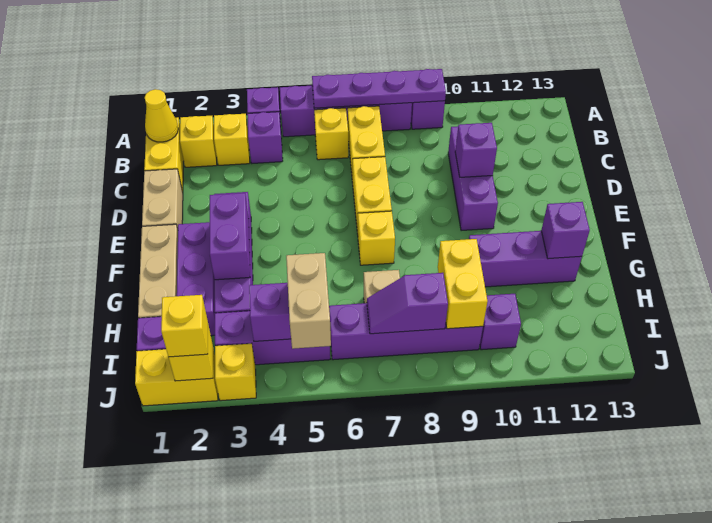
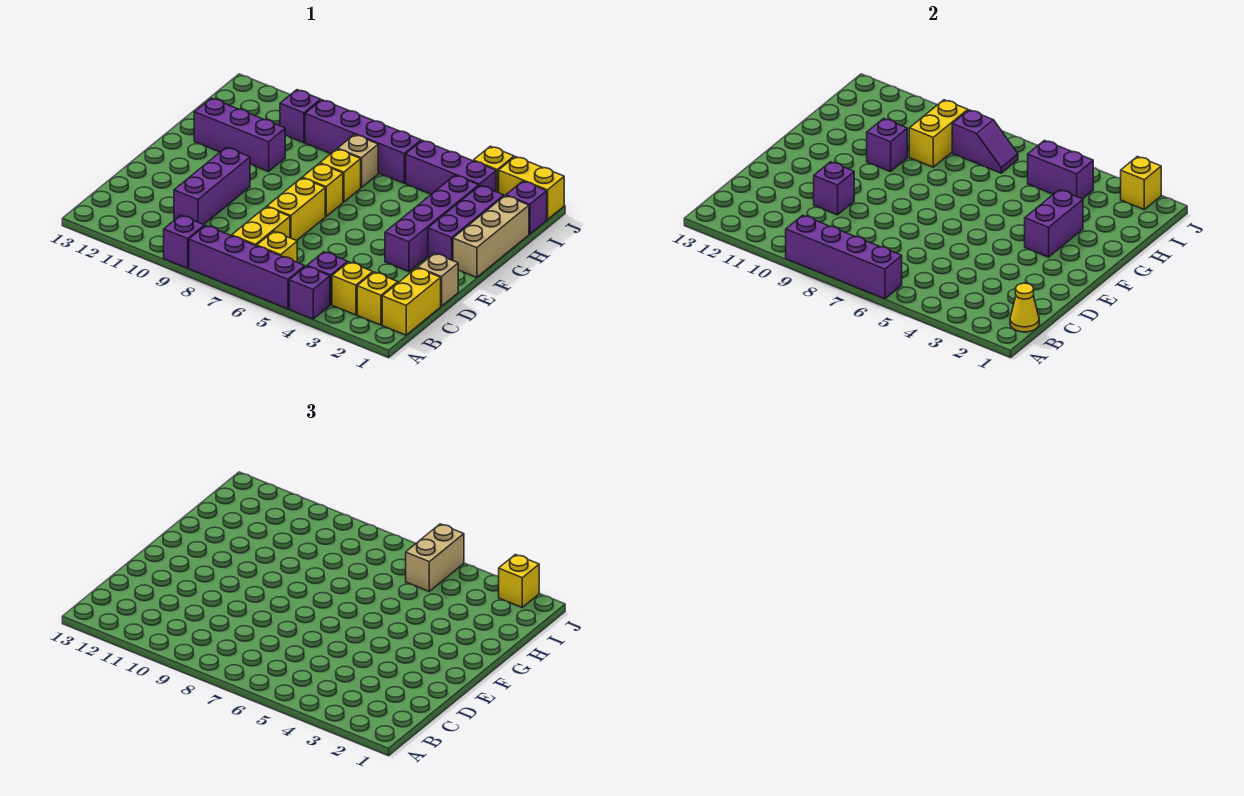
purple 1x4 plate [312,69,446,108] -> purple 1x4 brick [786,215,902,299]
tan 1x2 brick [142,169,183,229] -> tan 1x1 brick [418,253,458,306]
none -> yellow 1x1 brick [320,149,361,202]
purple 1x1 brick [541,202,590,259] -> purple 1x1 brick moved to [867,119,907,171]

